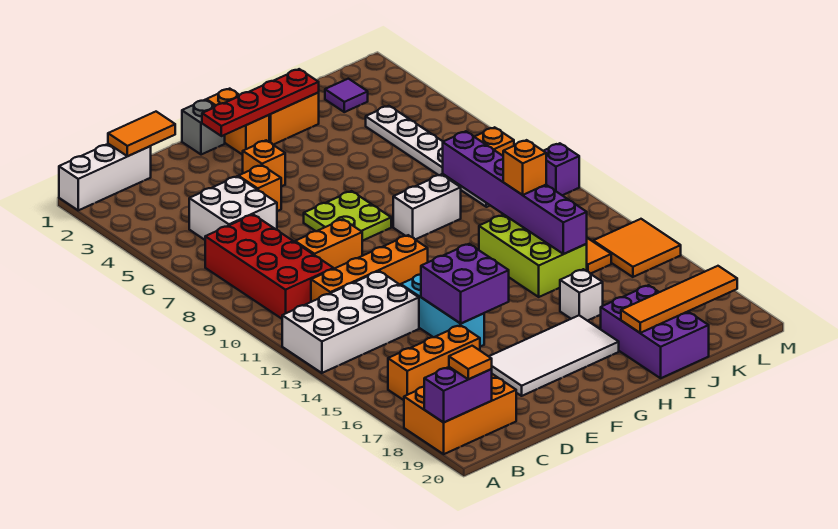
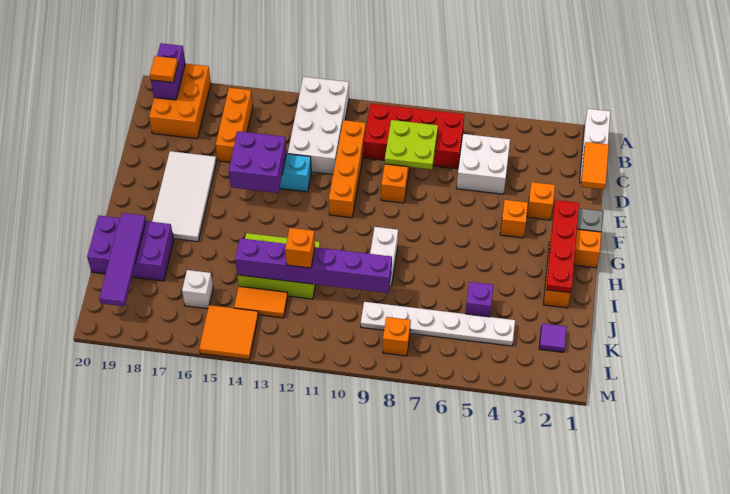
orange 1x1 brick [238,165,281,211] -> orange 1x1 brick moved to [527,182,555,220]
lime 2x2 plate [304,191,391,241] -> lime 2x2 plate moved to [385,120,438,169]
white 1x1 brick [560,269,603,321] -> white 1x1 brick moved to [182,270,213,309]
orange 1x4 tile [621,266,737,333] -> purple 1x4 tile [99,213,146,306]
purple 1x1 brick [544,143,579,195] -> purple 1x1 brick moved to [466,282,494,317]

